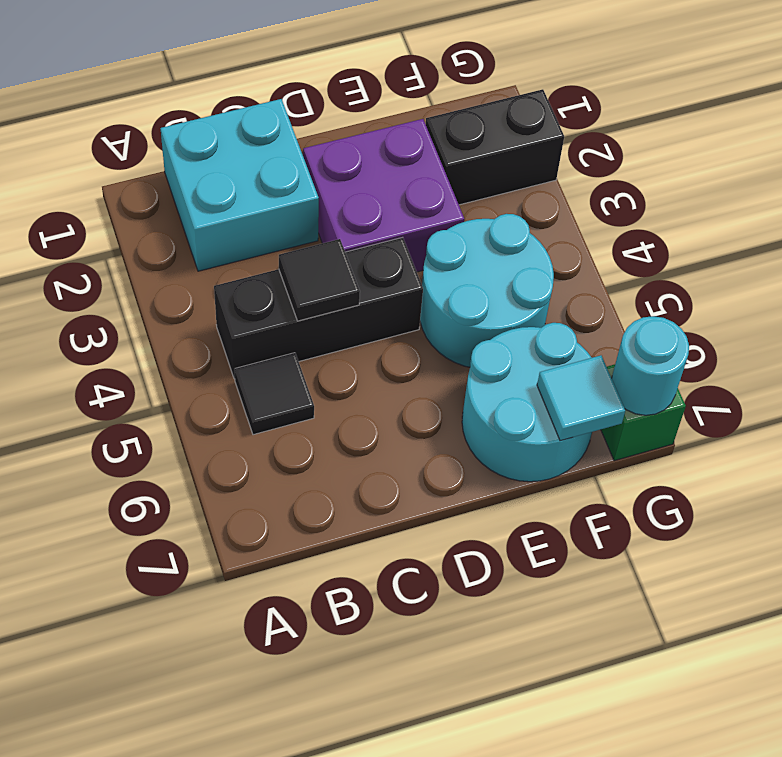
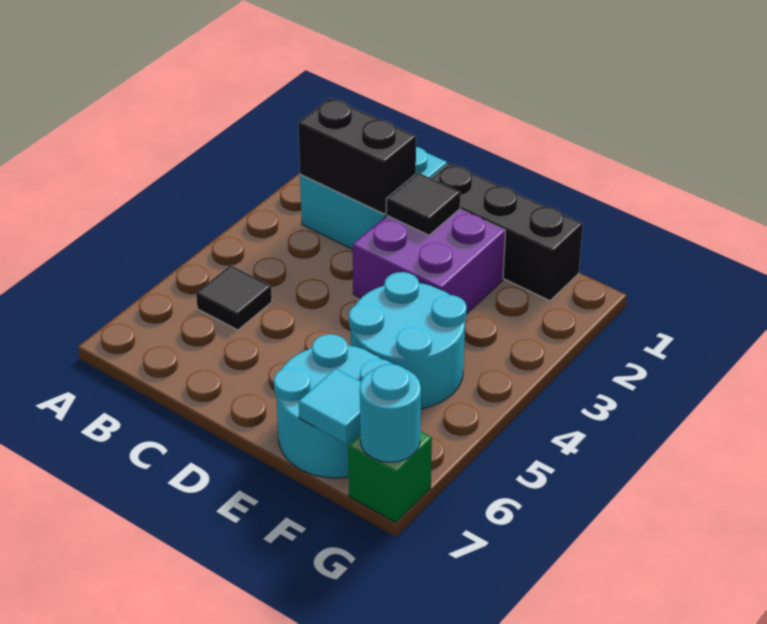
black 1x3 brick [214,237,423,379] -> black 1x3 brick moved to [431,163,583,301]
black 1x1 tile [279,239,360,321] -> black 1x1 tile moved to [386,173,460,235]
black 1x2 brick [426,89,564,205] -> black 1x2 brick moved to [298,98,416,214]

